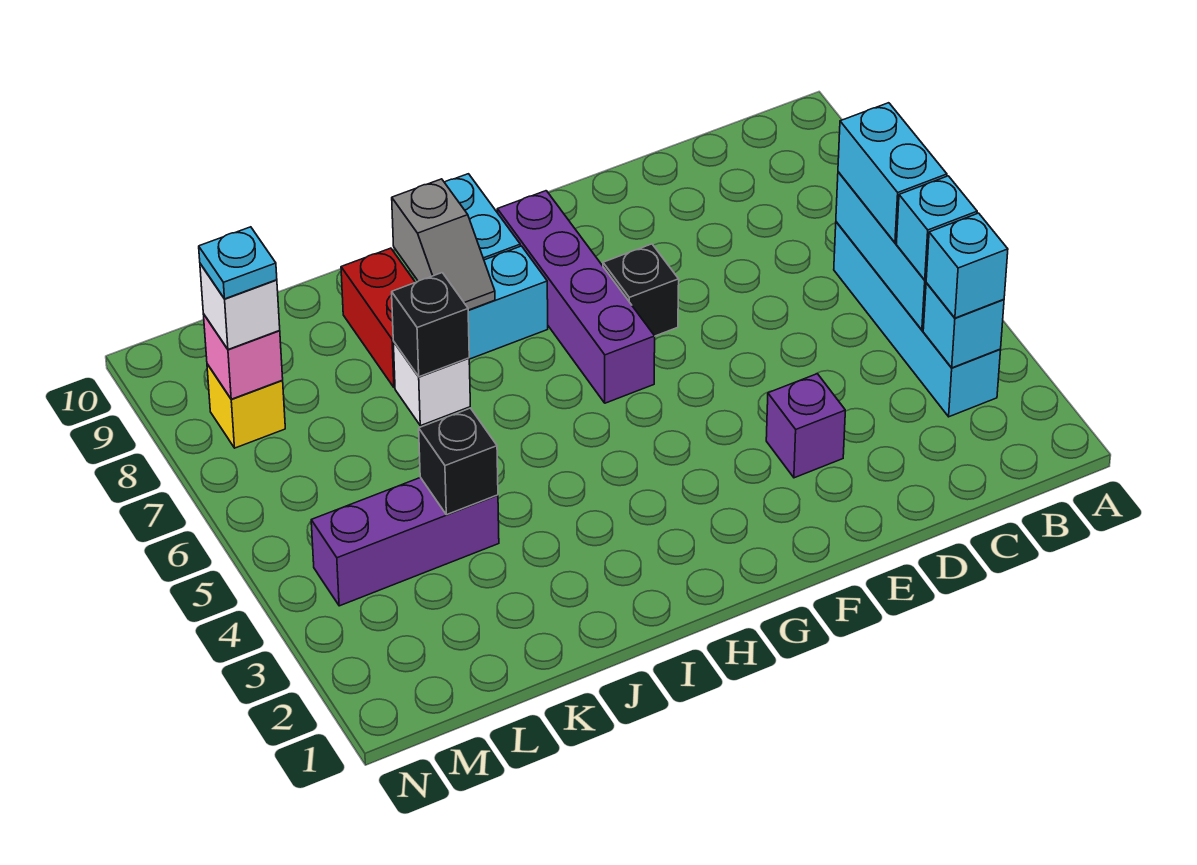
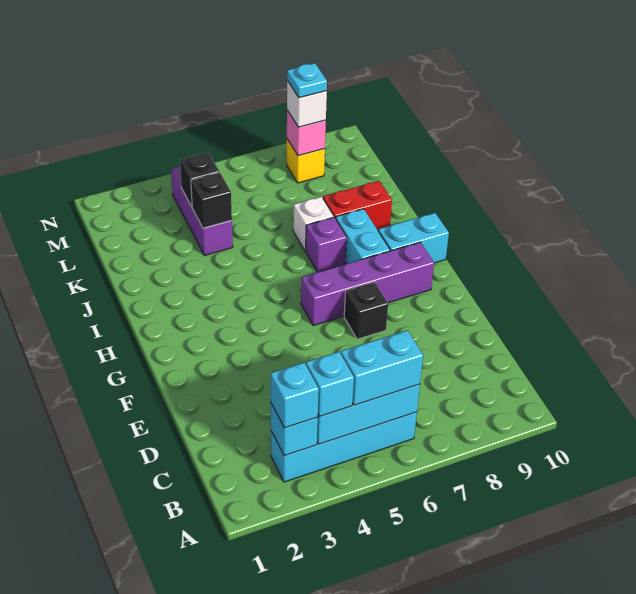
purple 1x1 brick [766,374,845,478] -> purple 1x1 brick moved to [306,217,347,272]
grey 1x2 slope [392,179,495,310] -> none
black 1x1 brick [392,273,469,377] -> black 1x1 brick moved to [180,152,219,207]

